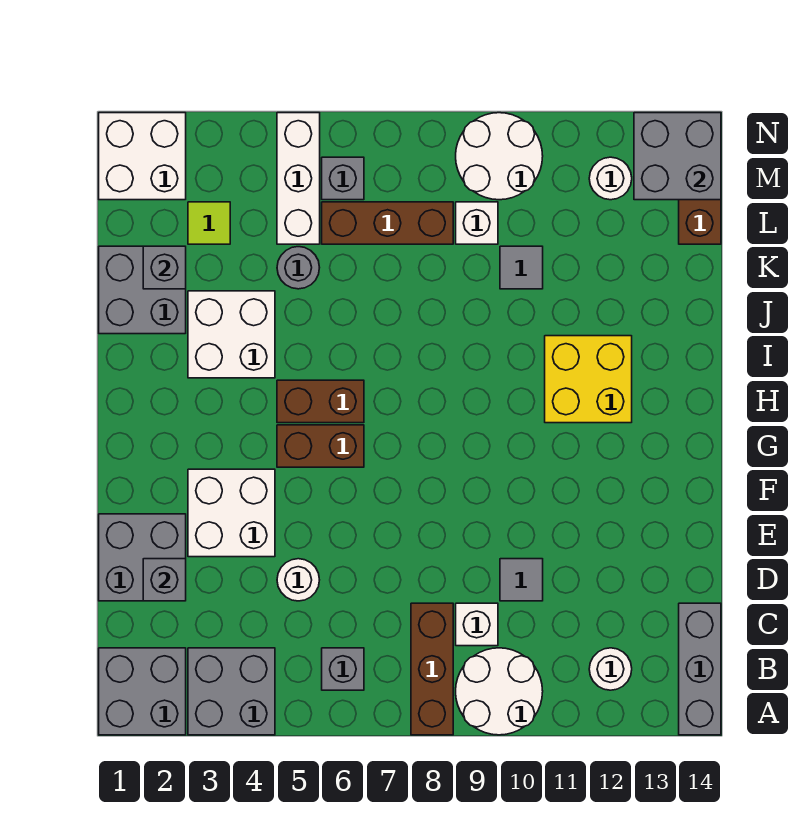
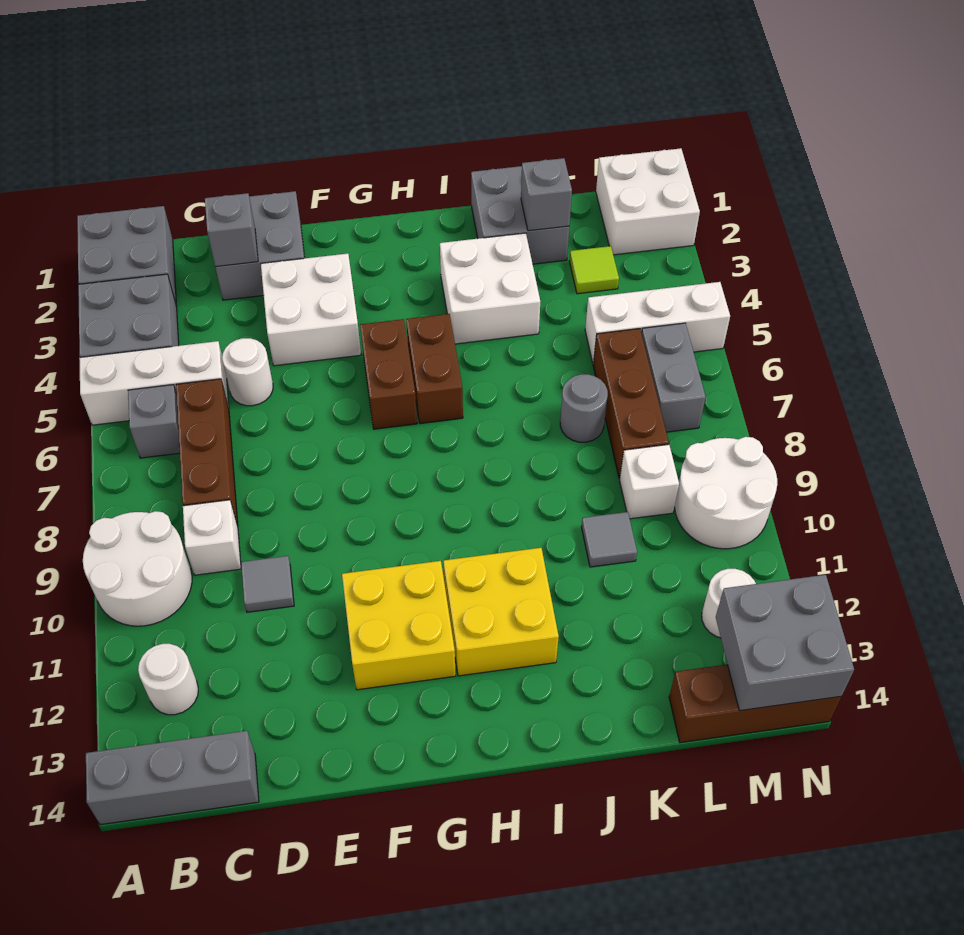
none -> white 1x3 brick [79,341,229,425]
brown 1x3 brick [411,603,453,735] -> brown 1x3 brick turned to [176,379,238,526]
none -> yellow 2x2 brick [342,561,456,690]
grey 1x1 round brick [277,247,320,289] -> grey 1x1 round brick moved to [560,374,608,442]
grey 1x1 brick [322,157,364,200] -> grey 1x2 brick [642,323,706,432]

